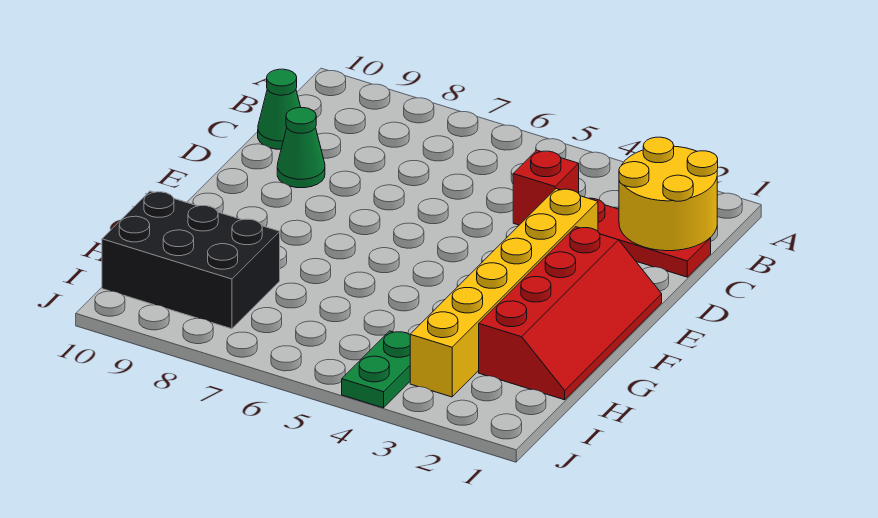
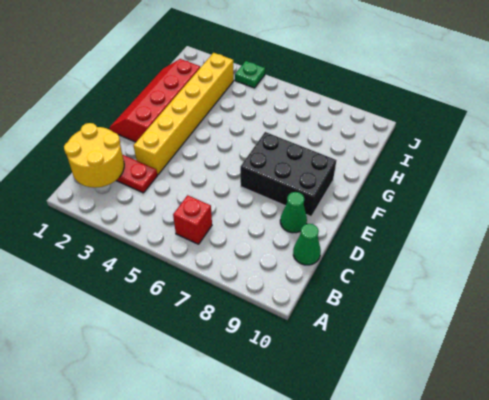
red 1x1 brick [513,150,579,225] -> red 1x1 brick moved to [173,195,212,244]
black 2x3 brick [102,191,280,329] -> black 2x3 brick moved to [240,132,336,217]
green 1x2 plate [342,331,410,408] -> green 1x1 plate [235,61,265,88]

